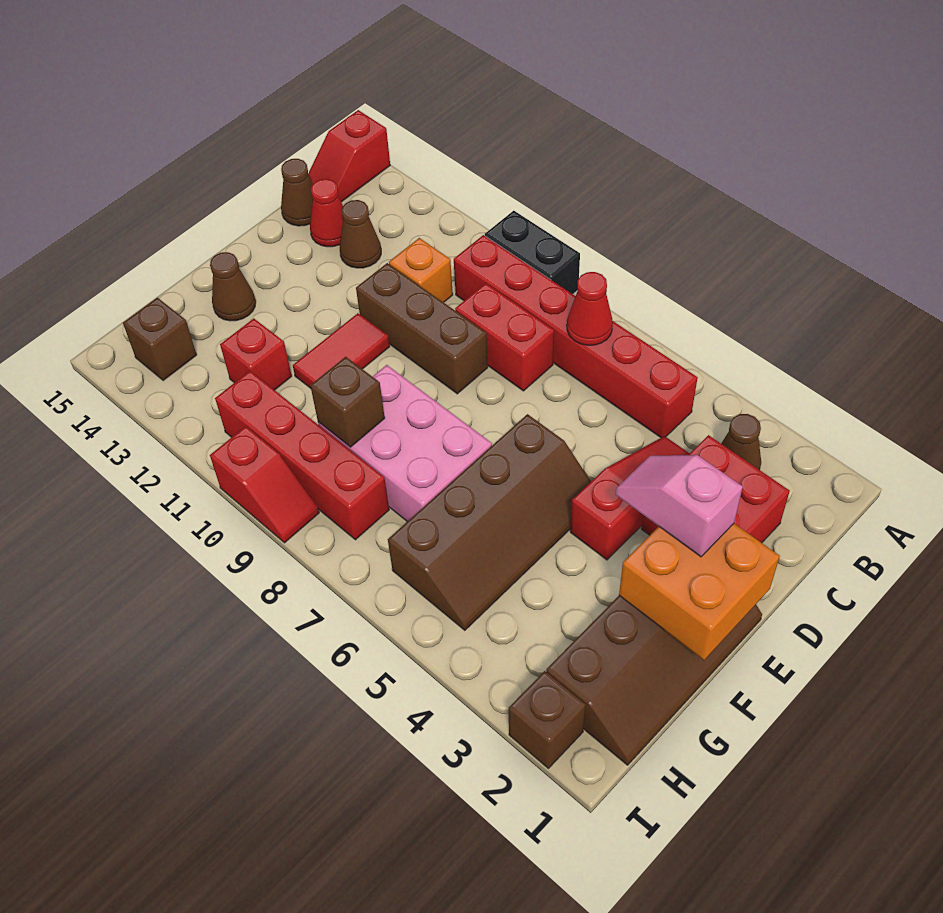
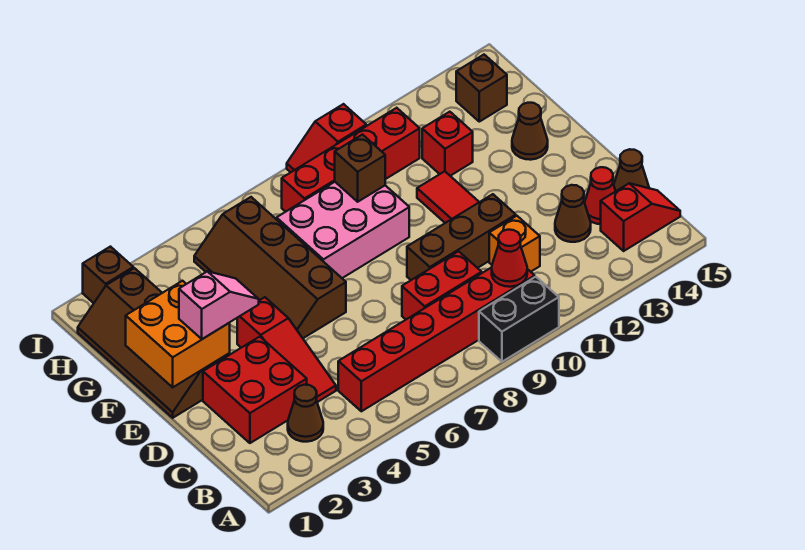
red 1x2 slope [308,110,390,202] -> red 1x2 slope turned to [601,183,680,251]
red 1x1 cone [567,272,613,345] -> red 1x1 cone moved to [492,230,527,287]

